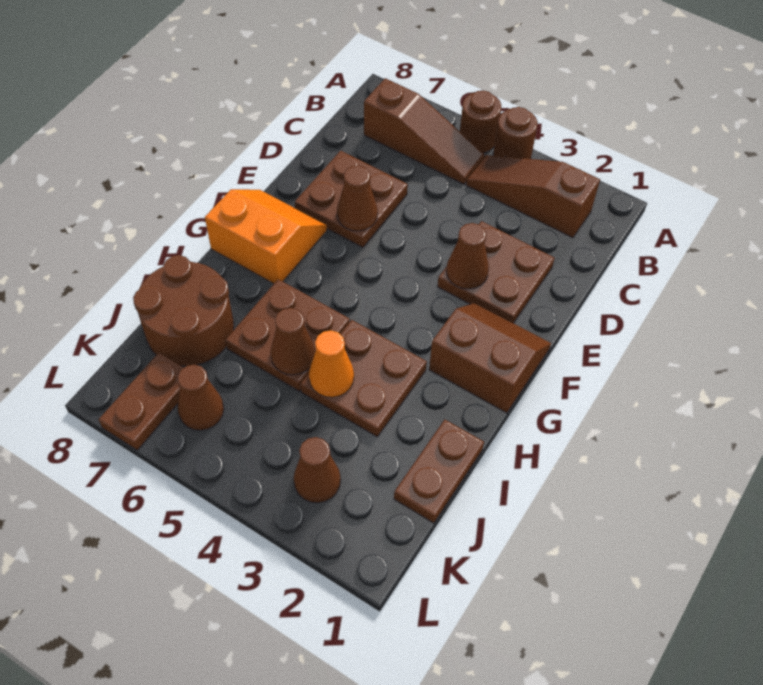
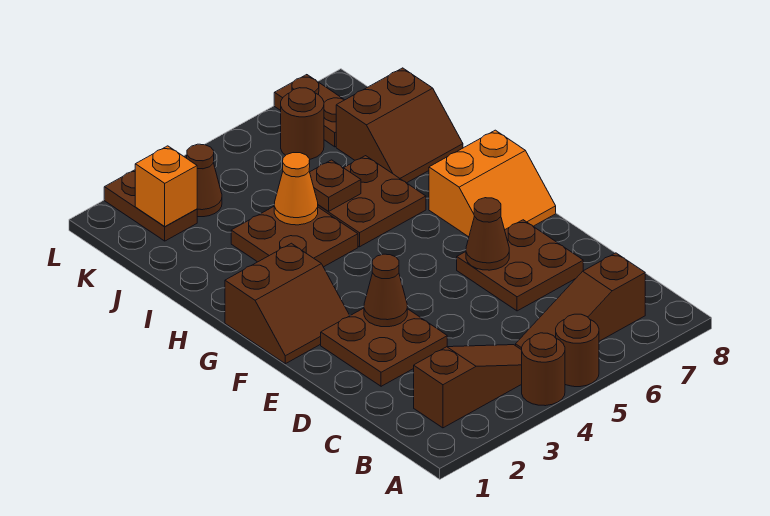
brown 1x2 plate [394,420,484,523] -> brown 1x2 plate moved to [104,170,197,241]
brown 1x1 cone [271,308,315,375] -> brown 1x1 plate [310,160,361,212]
brown 2x2 round brick [133,255,234,366] -> brown 2x2 slope [336,68,463,183]
none -> orange 1x1 brick [135,146,197,227]
brown 1x1 cone [178,365,224,430] -> brown 1x1 round brick [281,88,324,159]

